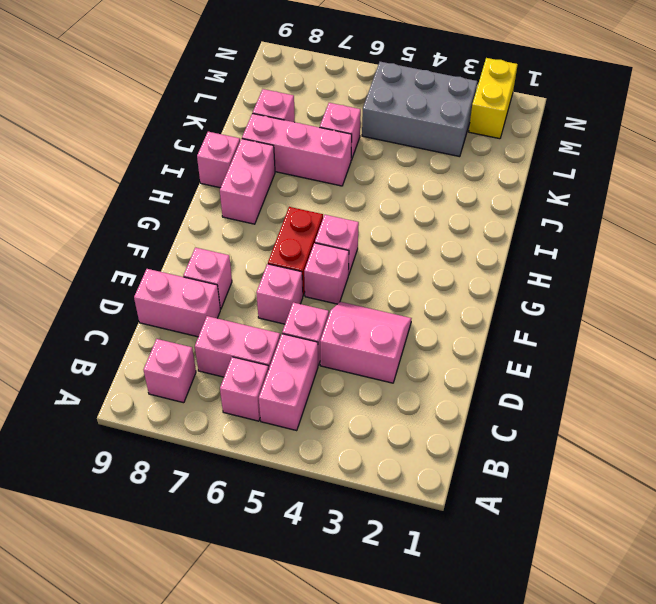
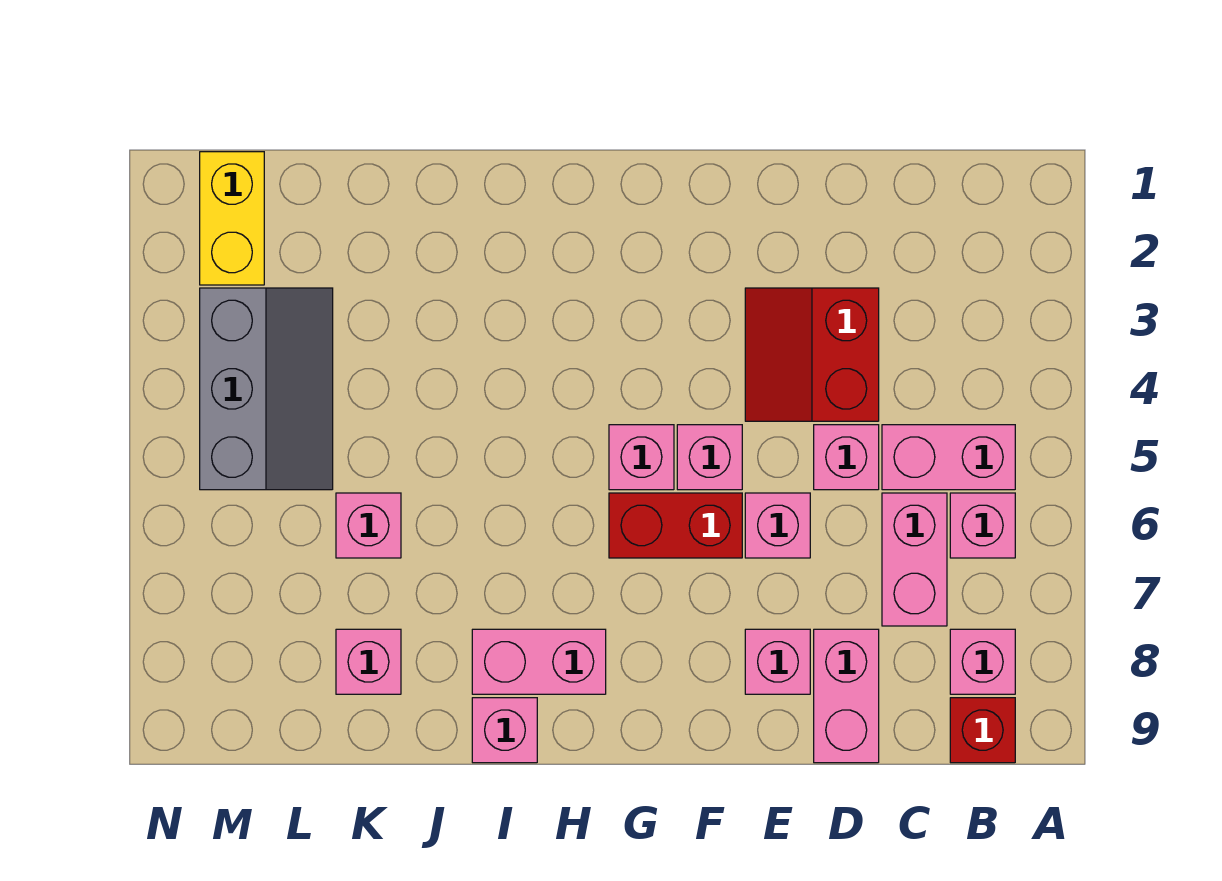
none -> red 1x1 brick [950,698,1015,763]
pink 2x2 slope [320,302,412,383] -> red 2x2 slope [745,288,879,421]
pink 1x3 brick [242,113,352,186] -> none
grey 2x3 brick [362,62,477,157] -> grey 2x3 slope [200,288,333,490]
yellow 1x2 brick [469,58,518,139] -> yellow 1x2 brick turned to [200,152,264,285]

